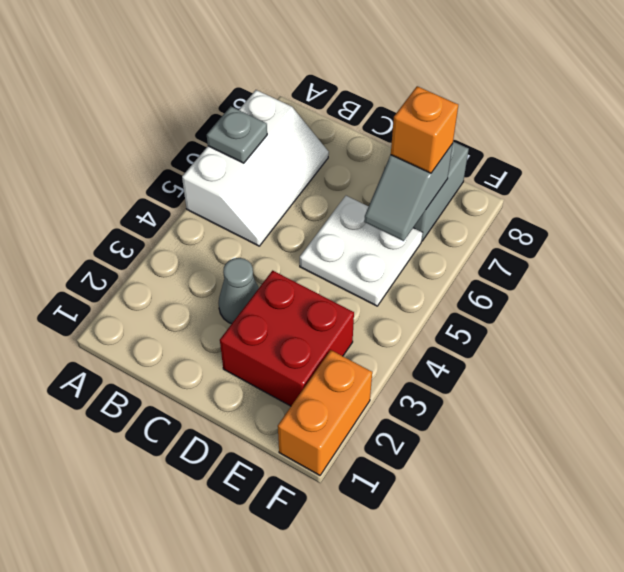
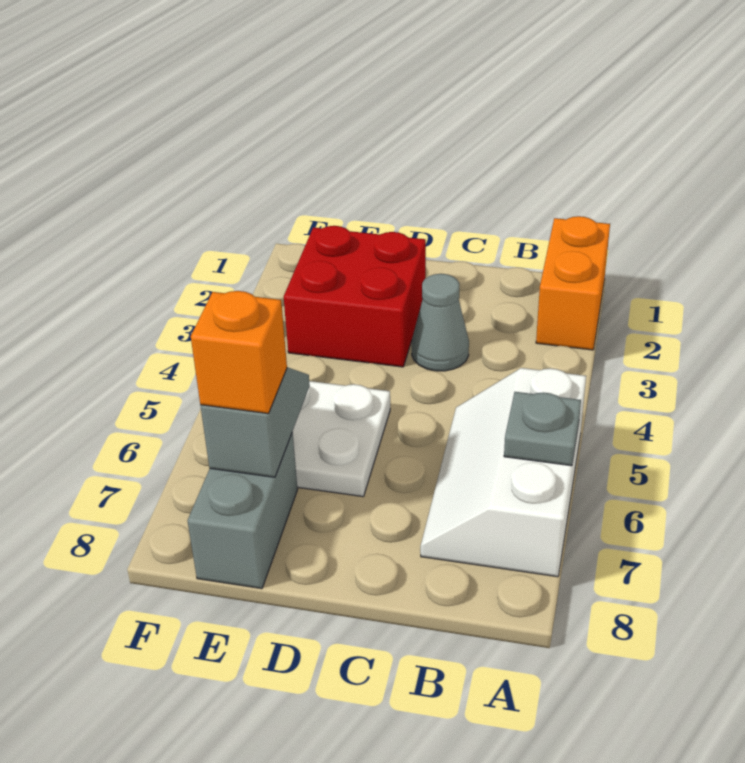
orange 1x2 brick [278,350,372,475] -> orange 1x2 brick moved to [536,216,610,350]

